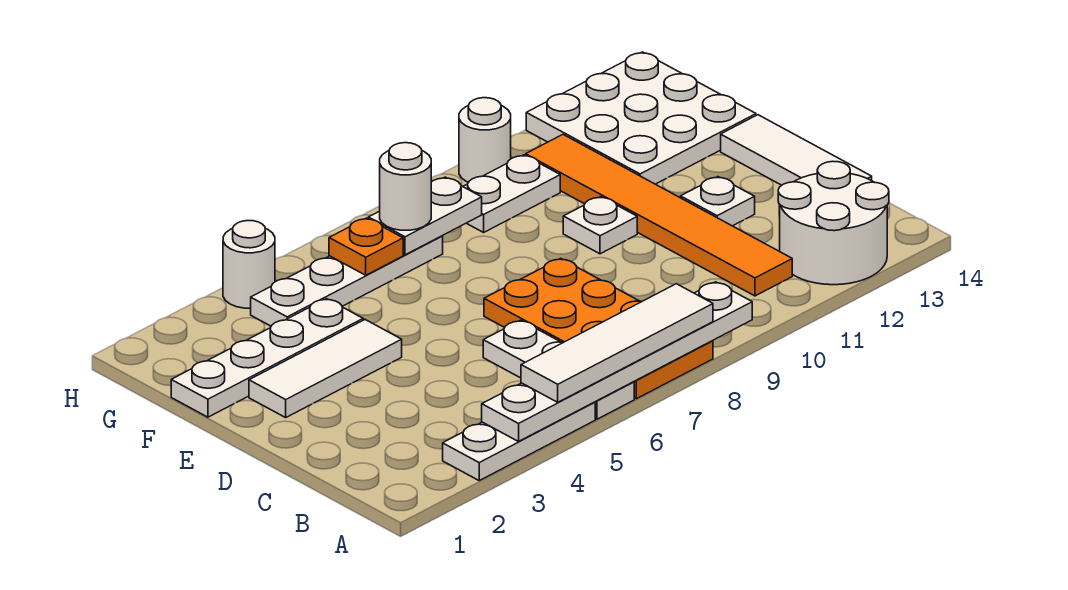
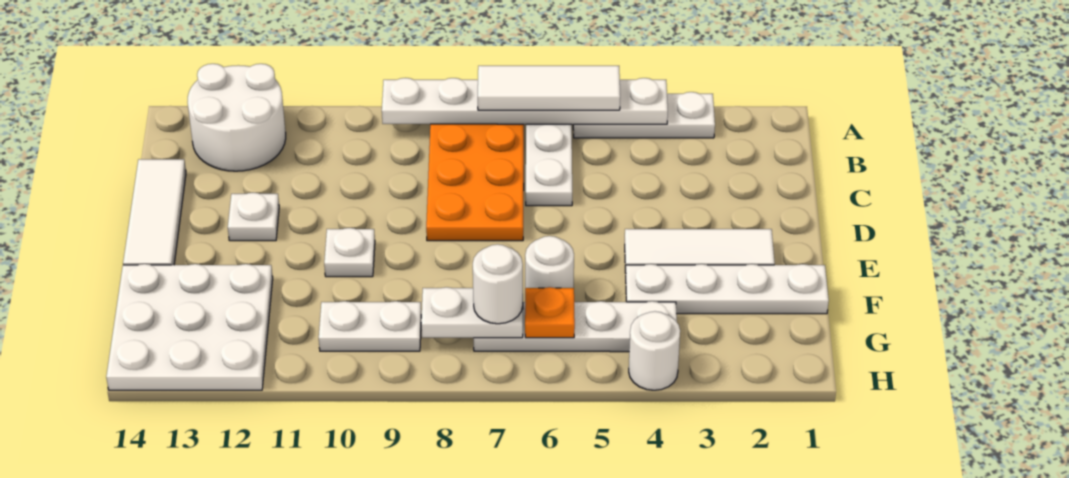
white 1x4 tile [521,284,713,402] -> white 1x3 tile [478,66,620,110]
orange 1x6 tile [526,135,792,296] -> none
white 1x1 round brick [459,98,511,182] -> white 1x1 round brick moved to [525,236,574,288]

